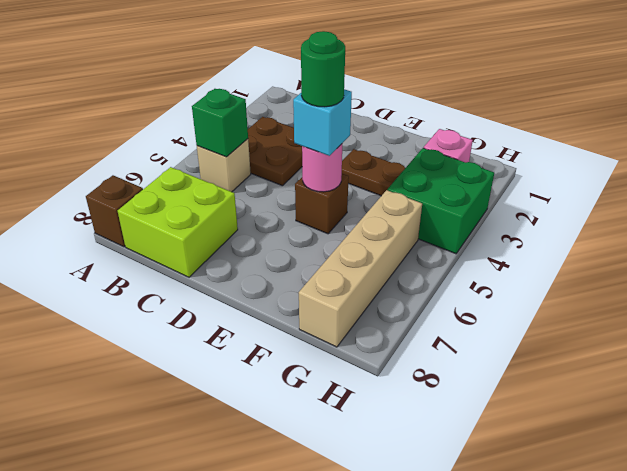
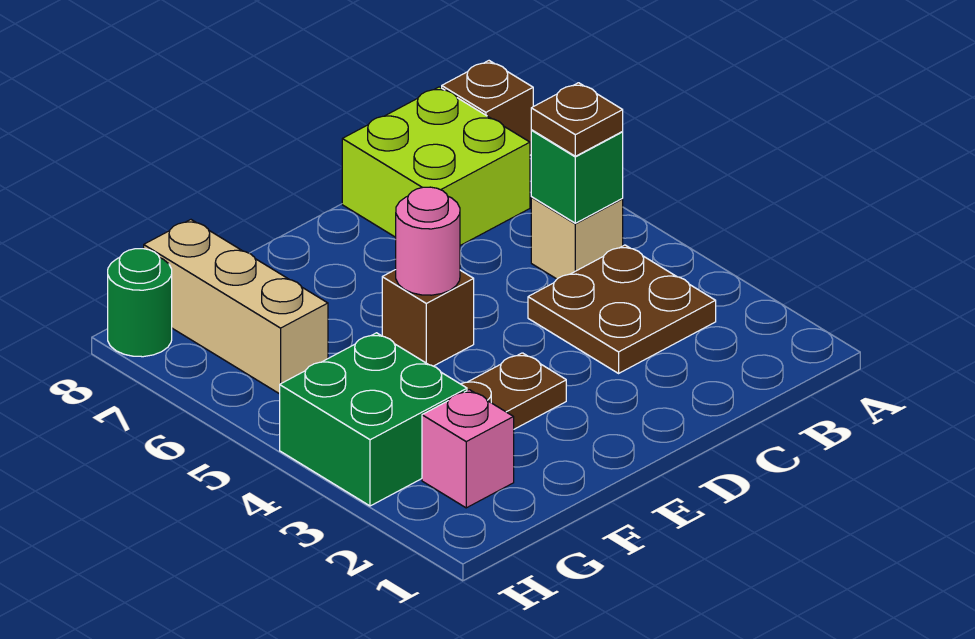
none -> brown 1x1 plate [531,83,623,156]
cyan 1x1 brick [293,89,352,156] -> none
green 1x1 round brick [301,31,345,107] -> green 1x1 round brick moved to [108,249,172,357]
tan 1x4 brick [299,190,422,347] -> tan 1x3 brick [144,220,328,394]

